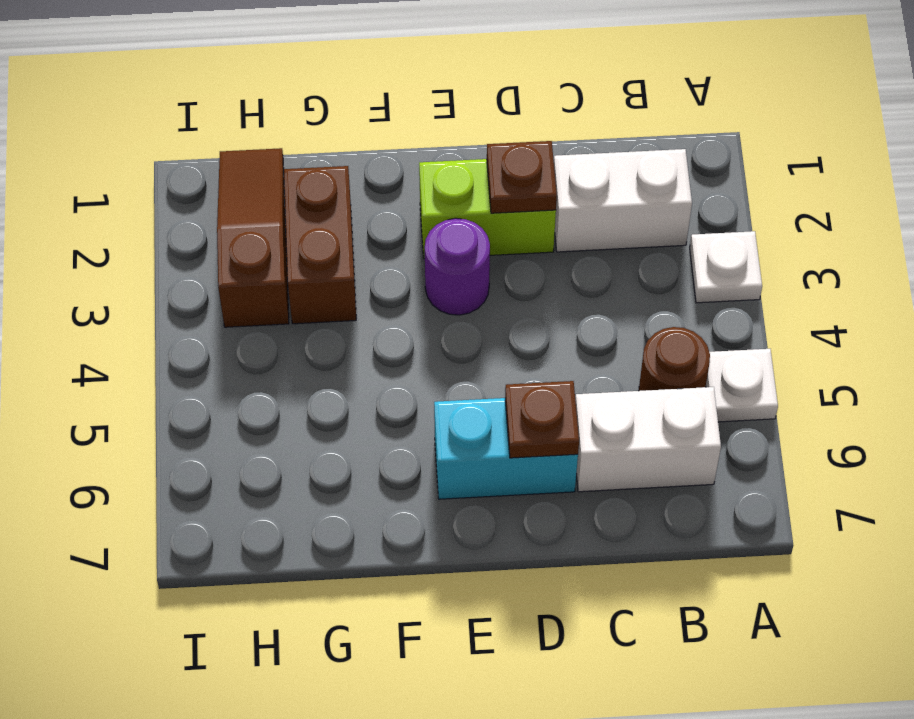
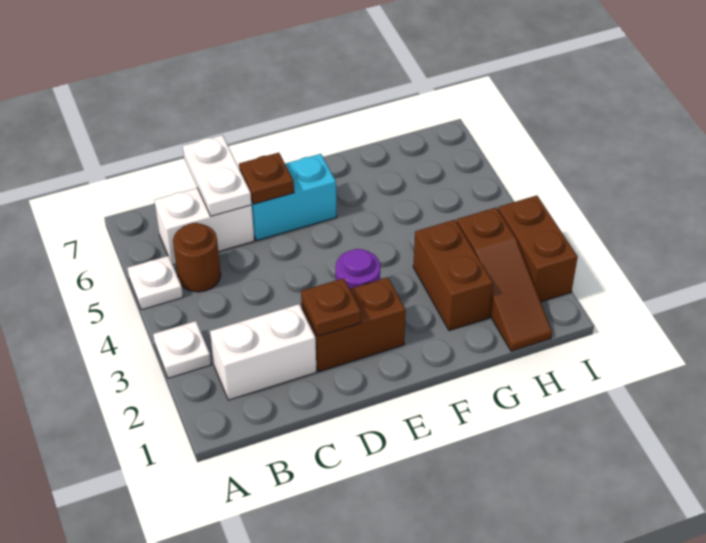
none -> white 1x2 plate [183,135,252,216]
lime 1x2 brick [419,159,556,259] -> brown 1x2 brick [301,277,406,372]
none -> brown 1x2 brick [498,196,578,302]

